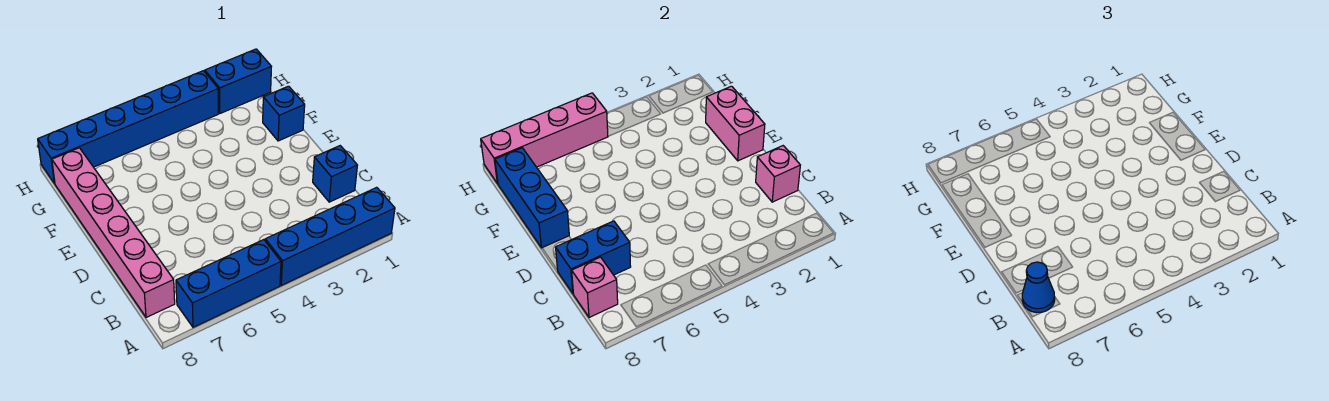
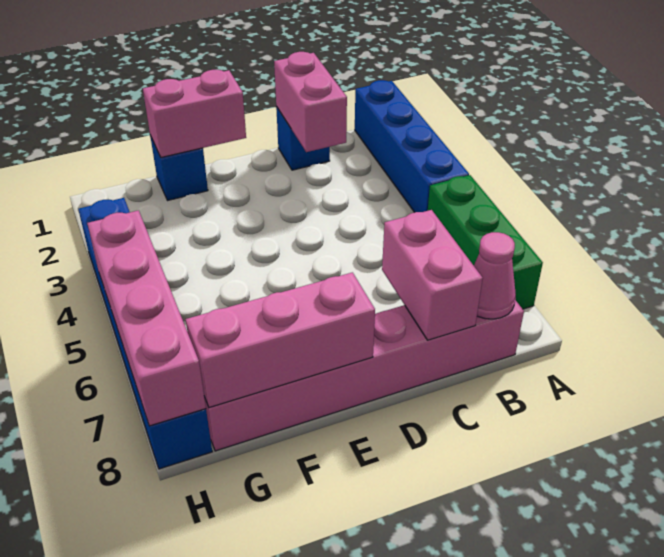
blue 1x3 brick [176,240,281,327] -> green 1x3 brick [428,175,543,309]
pink 1x1 brick [572,257,618,317] -> pink 1x1 cone [474,232,516,319]
blue 1x1 cone [1022,262,1055,313] -> none
pink 1x1 brick [756,146,800,202] -> pink 1x2 brick [274,52,347,152]
blue 1x2 brick [556,221,631,293] -> pink 1x2 brick [382,210,483,340]
blue 1x3 brick [495,148,569,248] -> pink 1x3 brick [186,272,375,408]
blue 1x2 brick [205,49,271,113] -> none

